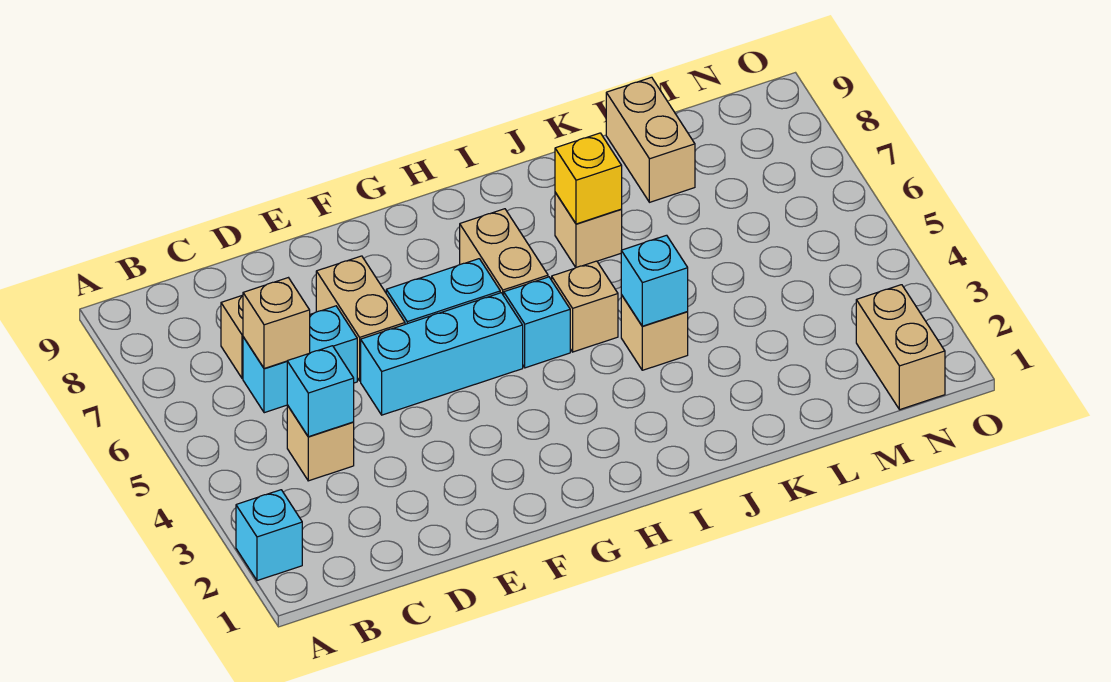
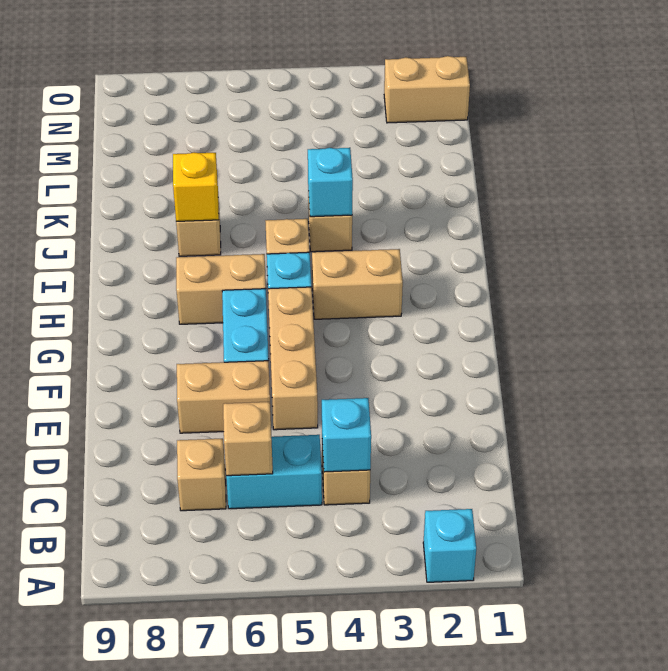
cyan 1x2 brick [243,306,357,413] -> cyan 1x2 brick turned to [226,435,322,509]
cyan 1x3 brick [361,293,523,415] -> tan 1x3 brick [268,287,318,430]
tan 1x2 brick [606,77,695,202] -> tan 1x2 brick moved to [312,249,403,319]

